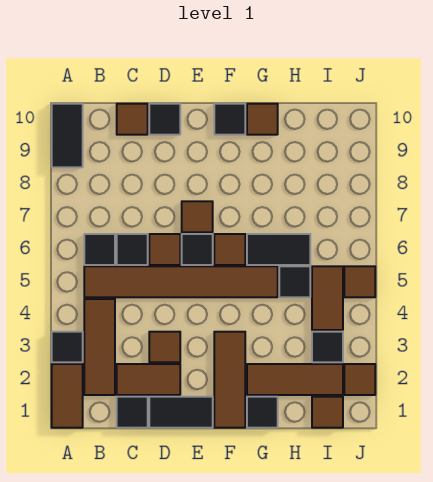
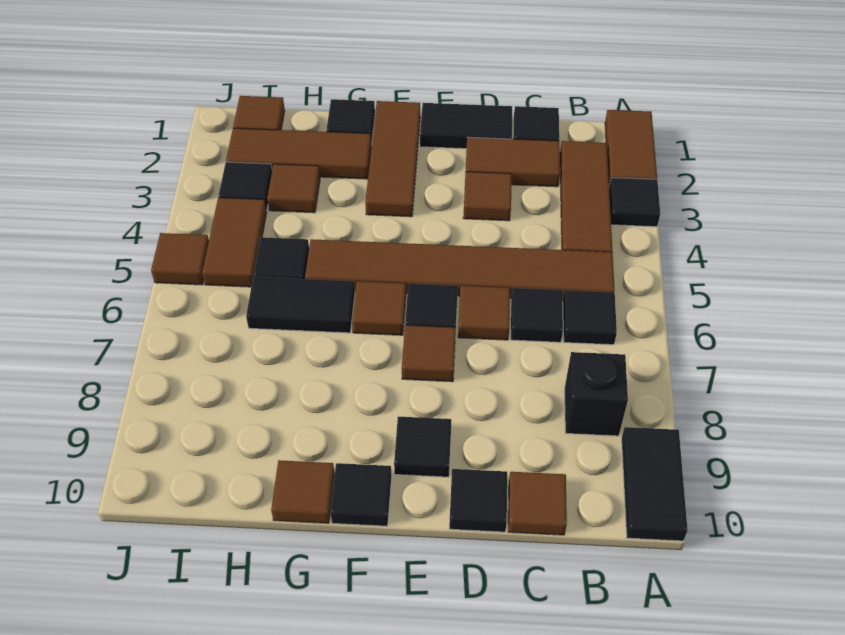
none -> black 1x1 brick [565,352,628,436]
none -> black 1x1 tile [394,417,451,477]
brown 1x1 tile [344,364,375,395] -> brown 1x1 tile moved to [267,164,320,213]

